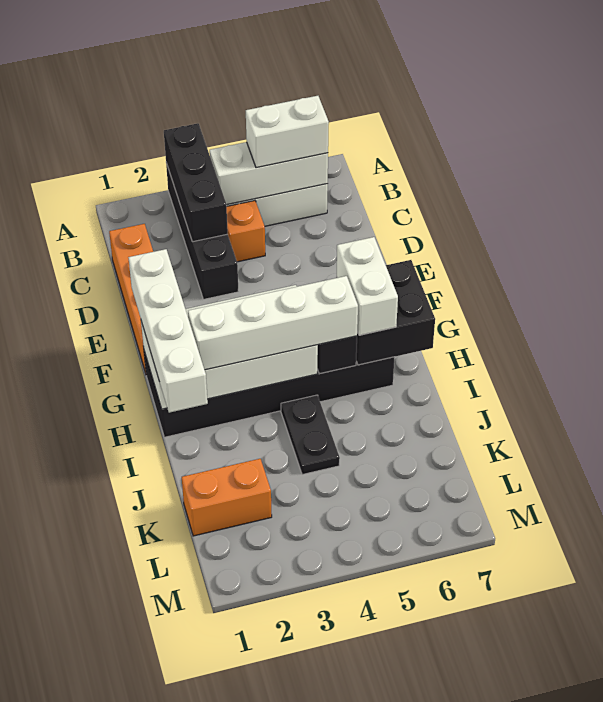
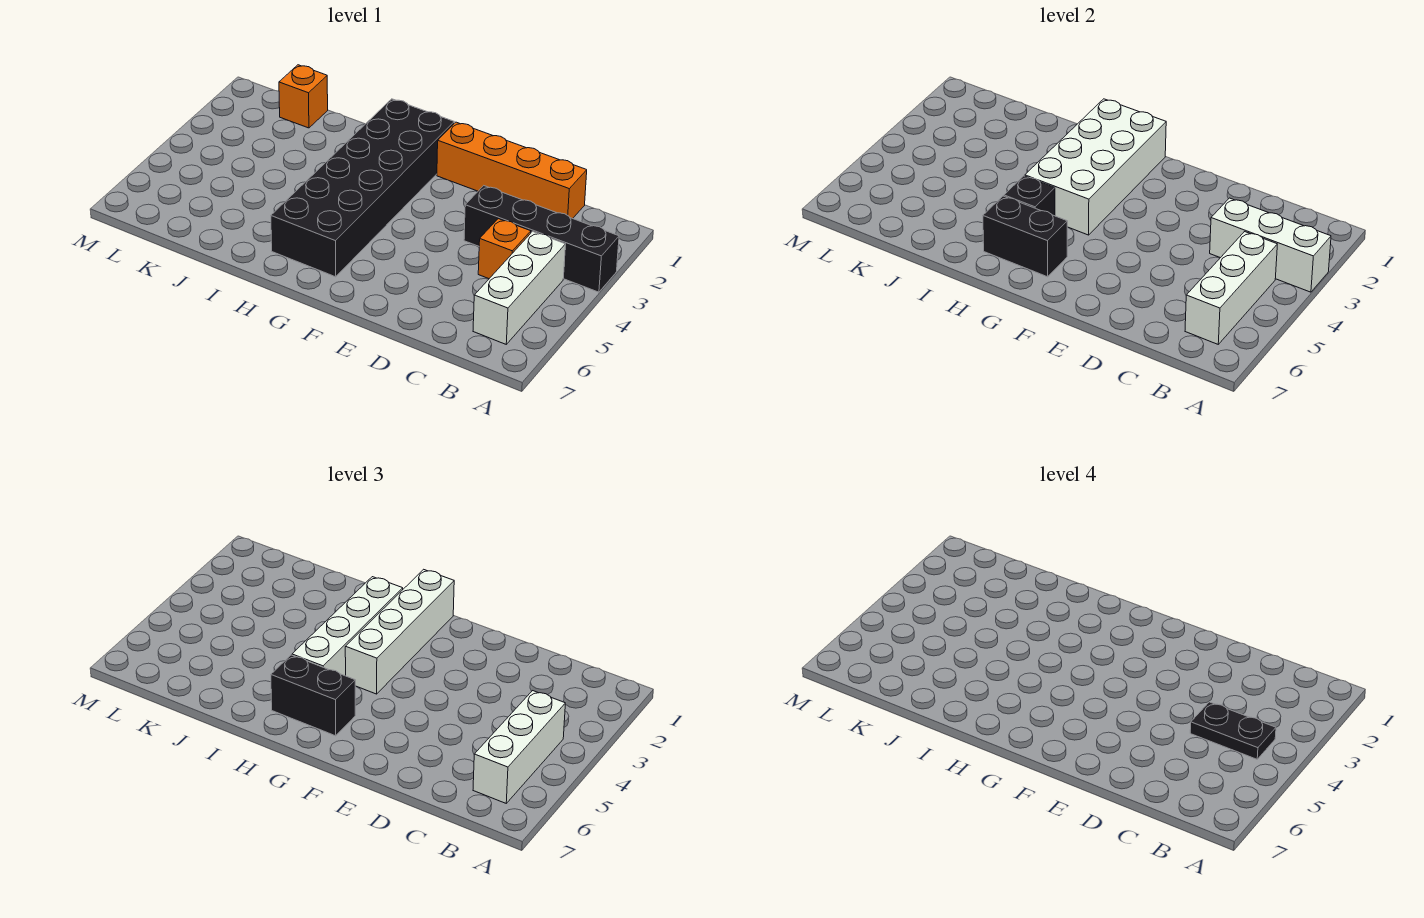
black 1x3 brick [164,123,228,242] -> white 1x3 brick [1210,198,1331,292]
white 1x2 brick [246,96,329,168] -> white 1x3 brick [473,691,565,803]
white 1x4 brick [128,249,208,413] -> white 1x4 brick turned to [345,569,454,694]
black 2x2 brick [336,260,435,365] -> black 1x2 brick [983,196,1067,277]
white 1x2 brick [337,237,398,335] -> black 1x2 brick [271,655,355,736]
black 1x2 plate [281,395,340,475] -> black 1x2 plate moved to [1190,702,1276,759]
orange 1x2 brick [182,459,272,536] -> orange 1x1 brick [279,65,328,128]

